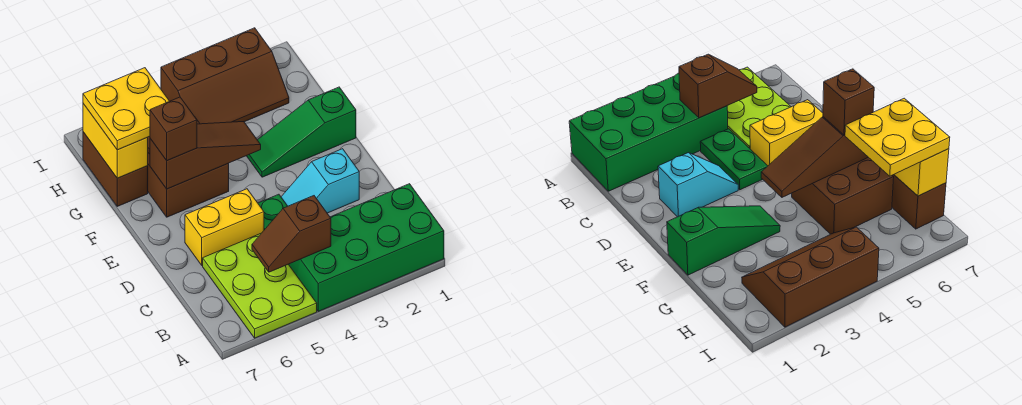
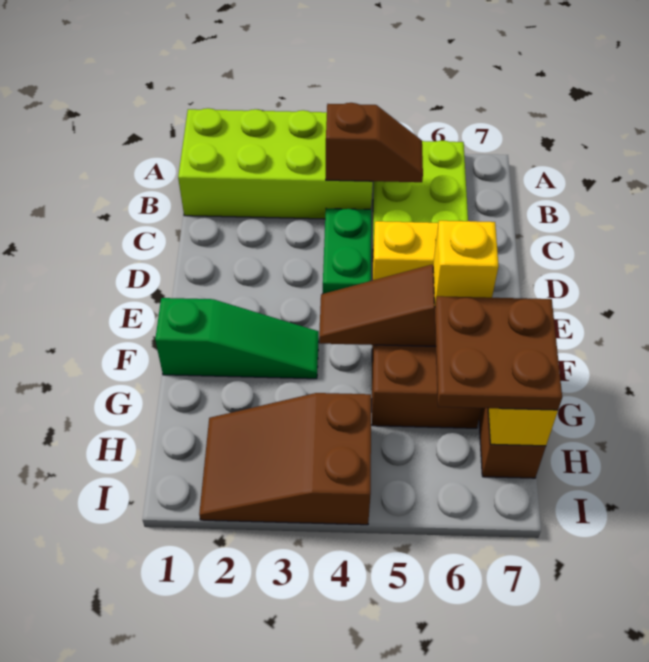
green 2x4 brick [289,184,444,311] -> lime 2x4 brick [178,108,373,219]
cyan 1x2 slope [281,149,359,213] -> none
brown 1x1 brick [150,97,197,161] -> yellow 1x1 brick [433,221,499,304]
yellow 2x2 plate [83,68,169,150] -> brown 2x2 plate [435,296,562,410]
brown 2x3 slope [161,28,289,124] -> brown 2x3 slope turned to [199,393,371,525]

